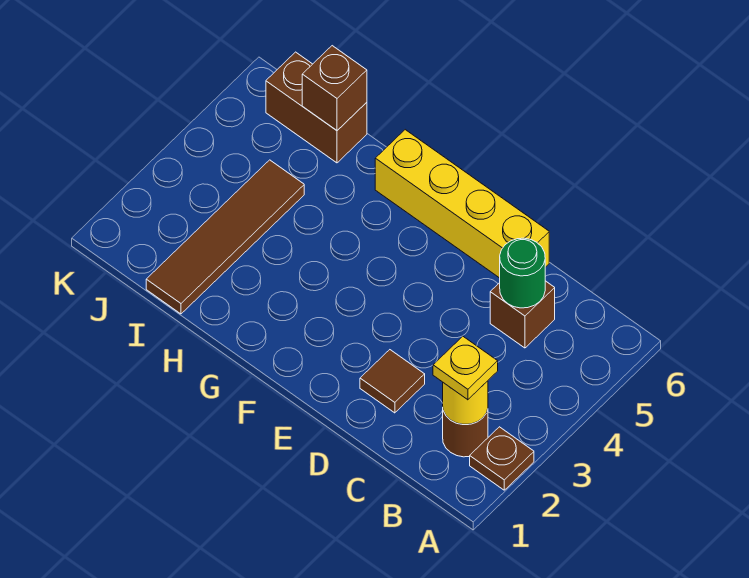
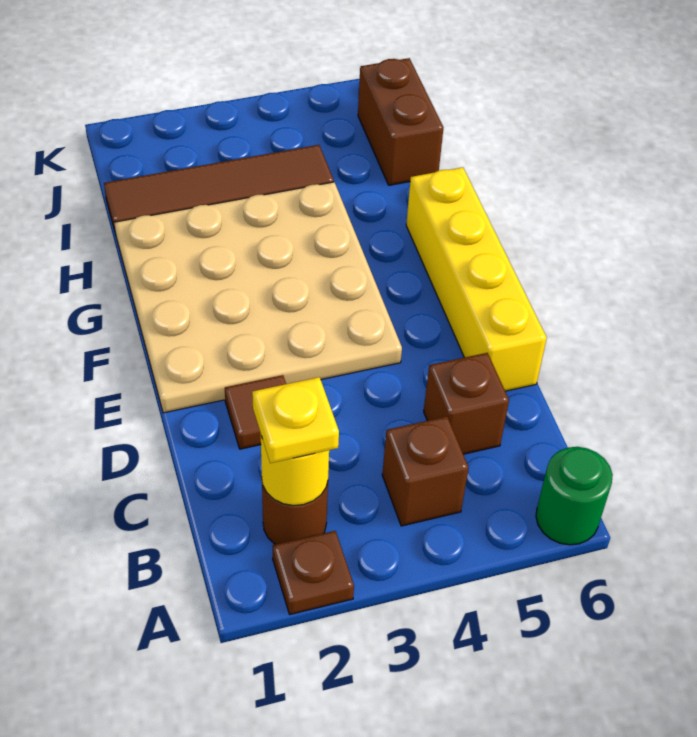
green 1x1 round brick [500,238,545,308] -> green 1x1 round brick moved to [536,447,613,545]
none -> tan 4x4 plate [114,182,402,413]
brown 1x1 brick [302,46,367,130] -> brown 1x1 brick moved to [382,417,469,526]

